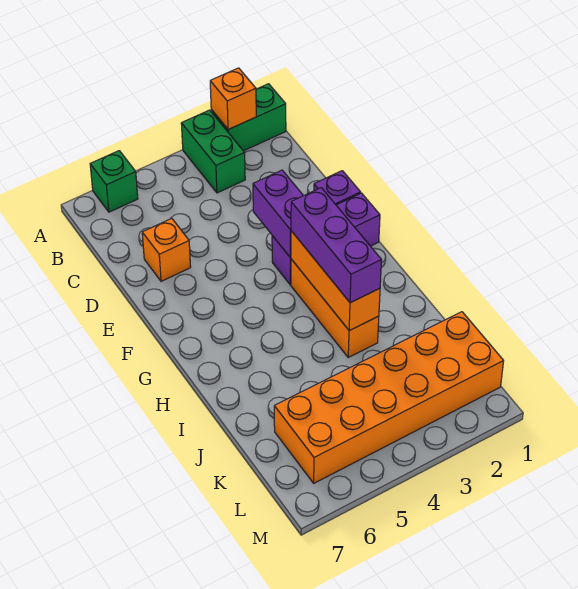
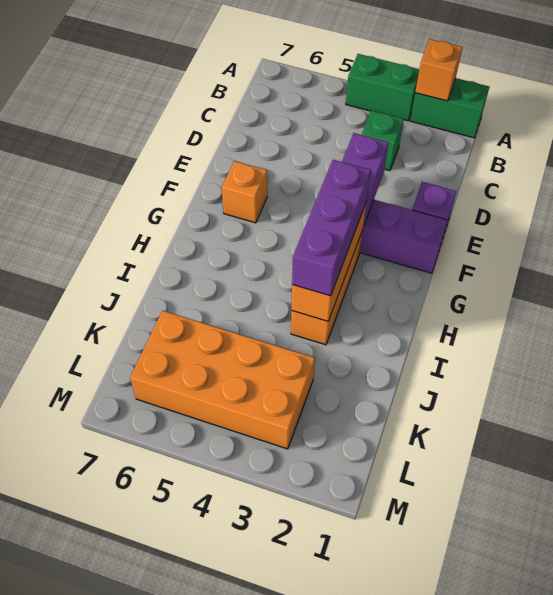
green 1x2 brick [181,110,245,193] -> green 1x2 brick turned to [346,54,419,121]
green 1x1 brick [90,151,138,212] -> green 1x1 brick moved to [362,110,404,171]
orange 1x1 brick [142,218,191,281] -> orange 1x1 brick moved to [222,161,267,223]
orange 2x6 brick [274,312,504,483] -> orange 2x4 brick [130,311,315,449]

